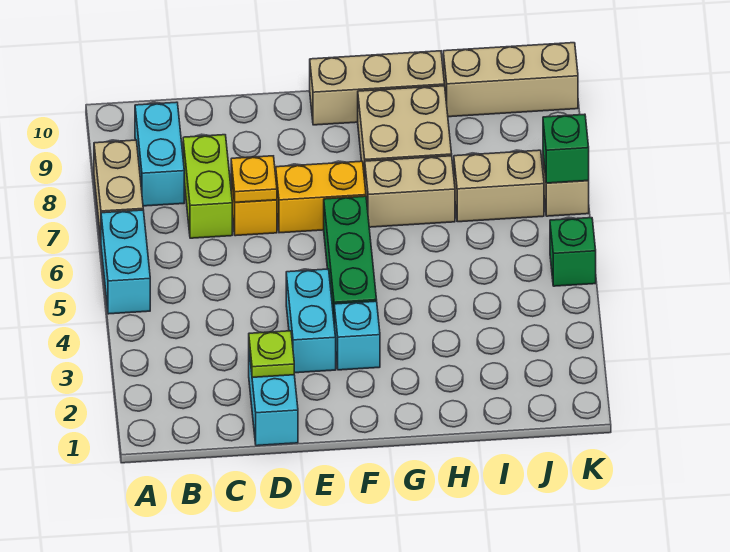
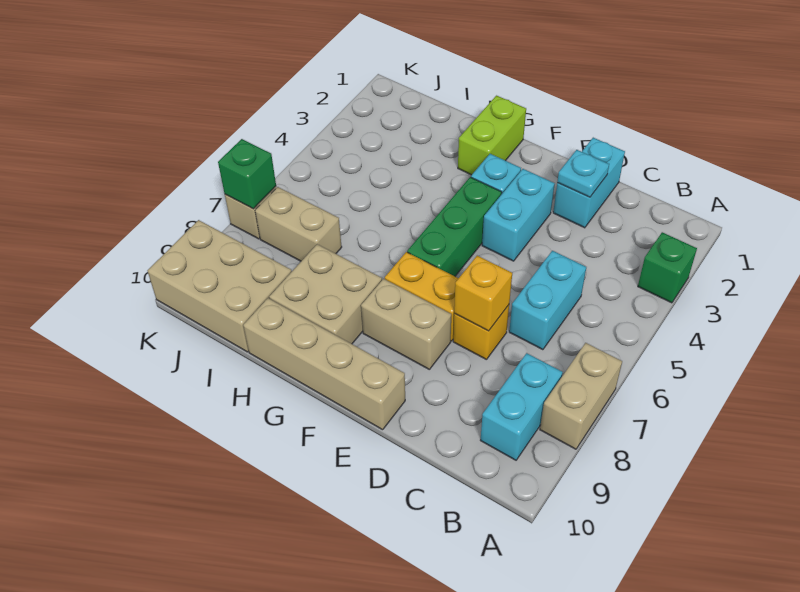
cyan 1x2 brick [101,210,150,314] -> cyan 1x2 brick moved to [509,251,586,350]
lime 1x2 brick [183,135,232,238] -> lime 1x2 brick moved to [458,96,526,175]
lime 1x1 plate [249,331,294,377] -> cyan 1x1 plate [557,150,609,197]
yellow 1x1 plate [231,156,277,202] -> yellow 1x1 brick [454,256,512,331]
tan 1x3 brick [310,51,445,125] -> tan 1x4 brick [243,298,405,430]
tan 1x2 brick [365,156,455,227] -> tan 1x2 brick moved to [361,279,451,369]
tan 1x3 brick [443,43,578,117] -> tan 2x3 brick [148,220,292,352]
green 1x1 brick [550,218,596,286] -> green 1x1 brick moved to [638,232,697,303]

